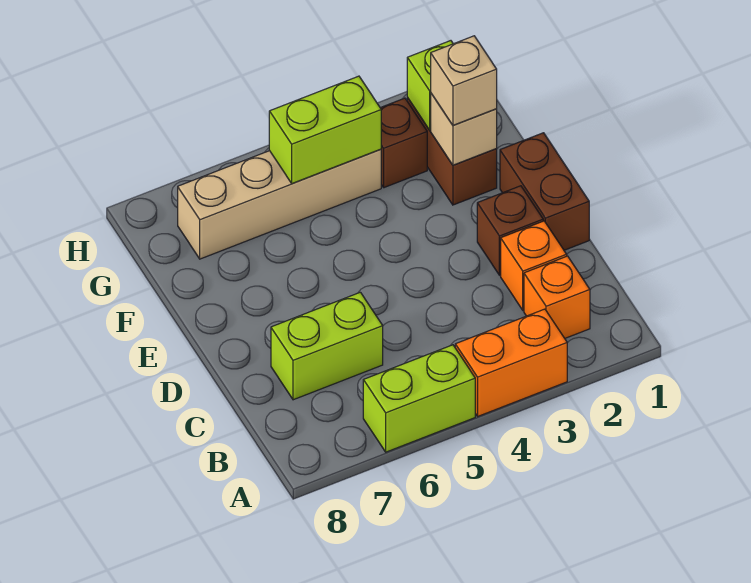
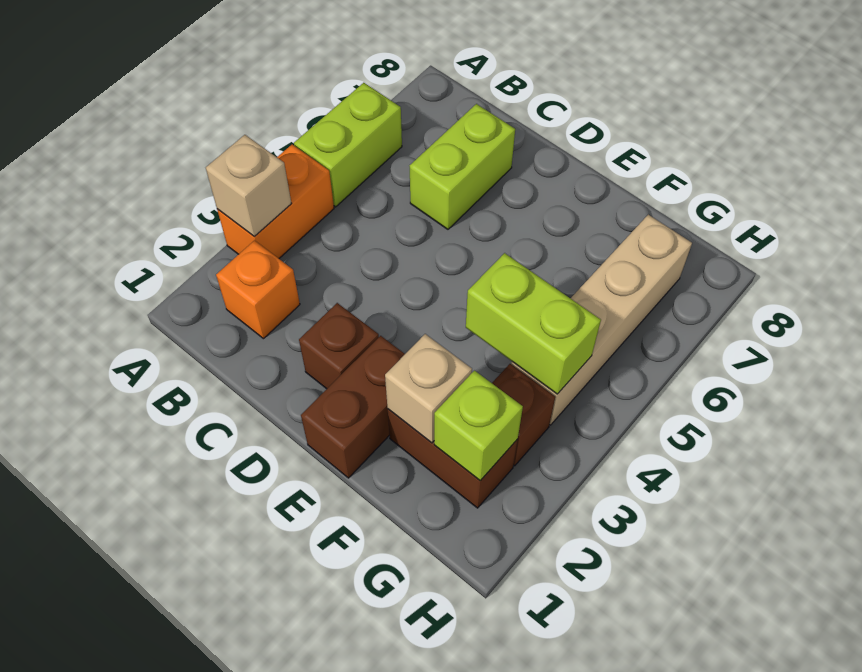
orange 1x1 brick [501,221,567,310] -> none
brown 1x2 brick [500,133,589,250] -> brown 1x2 brick turned to [301,336,405,478]
tan 1x1 brick [431,36,497,125] -> tan 1x1 brick moved to [206,135,291,237]
lime 1x2 brick [269,76,381,183] -> lime 1x2 brick turned to [466,253,601,394]

